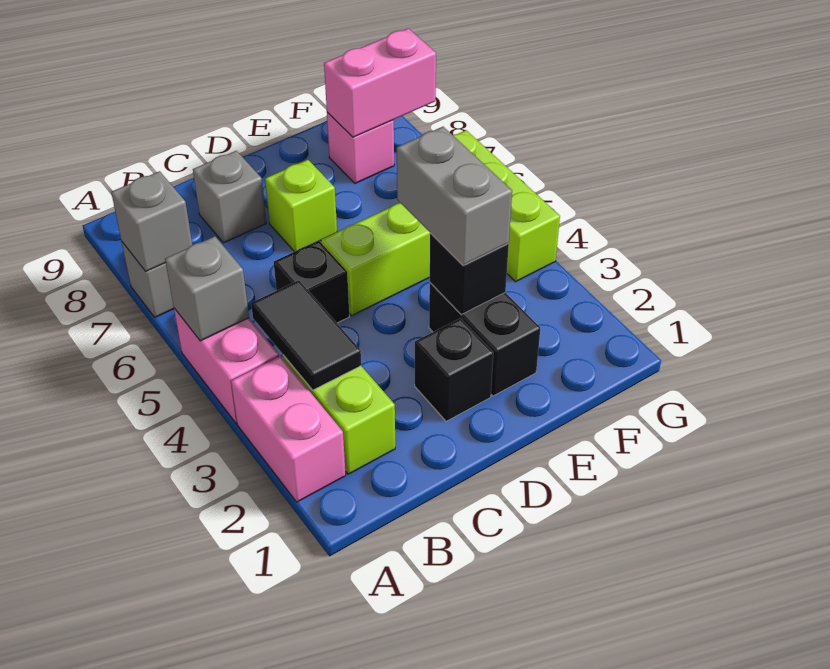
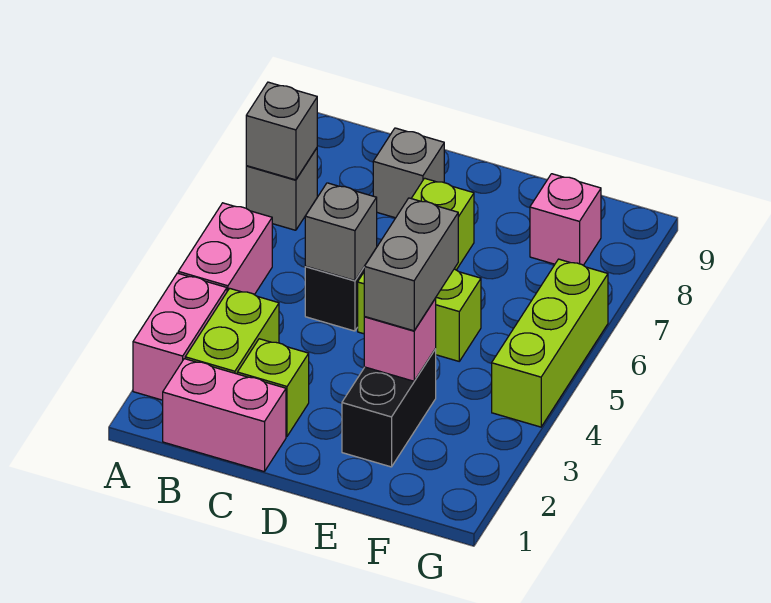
grey 1x1 brick [165,236,249,341] -> grey 1x1 brick moved to [305,183,377,281]
black 1x2 tile [251,280,361,390] -> none
none -> lime 1x1 brick [237,339,309,436]
black 1x1 brick [415,318,493,421] -> none
black 1x1 brick [430,233,509,314] -> pink 1x1 brick [364,299,436,381]
pink 1x2 brick [324,28,436,137] -> pink 1x2 brick moved to [163,359,286,472]

